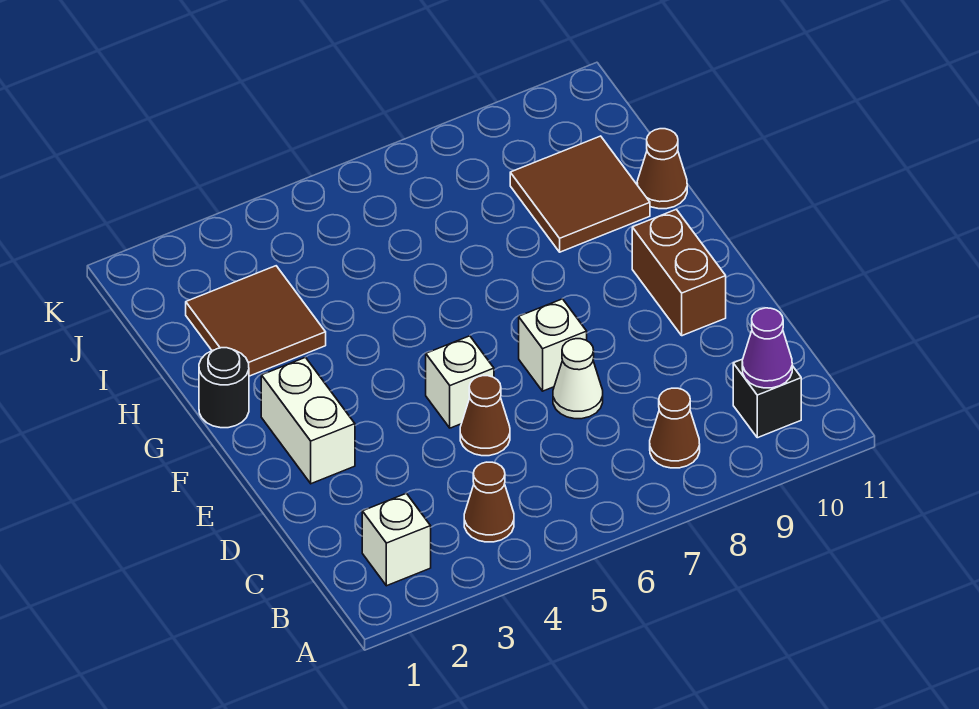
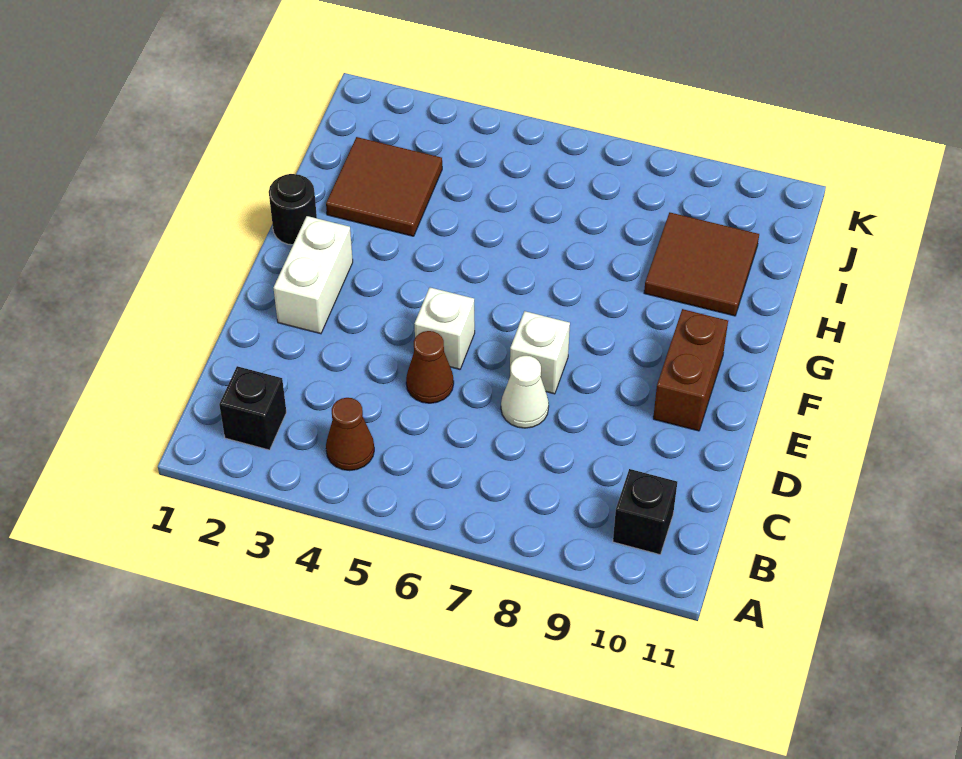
white 1x1 brick [362,493,431,586] -> black 1x1 brick [219,366,286,450]
brown 1x1 cone [650,388,700,468] -> none
purple 1x1 cone [742,308,792,388] -> none
brown 1x1 cone [637,129,687,209] -> none

